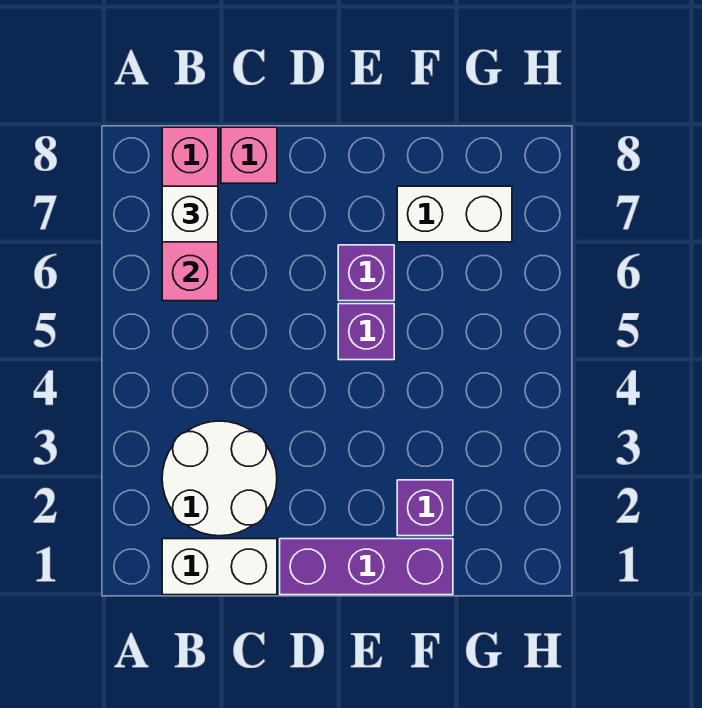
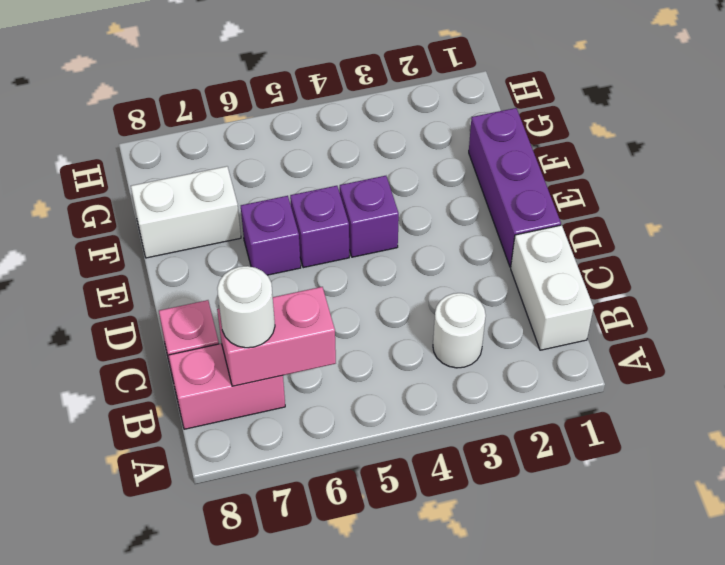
white 2x2 round brick [162,421,277,536] -> white 1x1 round brick [433,293,486,368]
white 1x1 brick [162,186,218,242] -> white 1x1 round brick [217,266,275,348]
purple 1x1 brick [397,480,453,536] -> purple 1x1 brick moved to [340,176,399,257]
white 1x2 brick [397,186,512,242] -> white 1x2 brick turned to [131,166,241,258]

